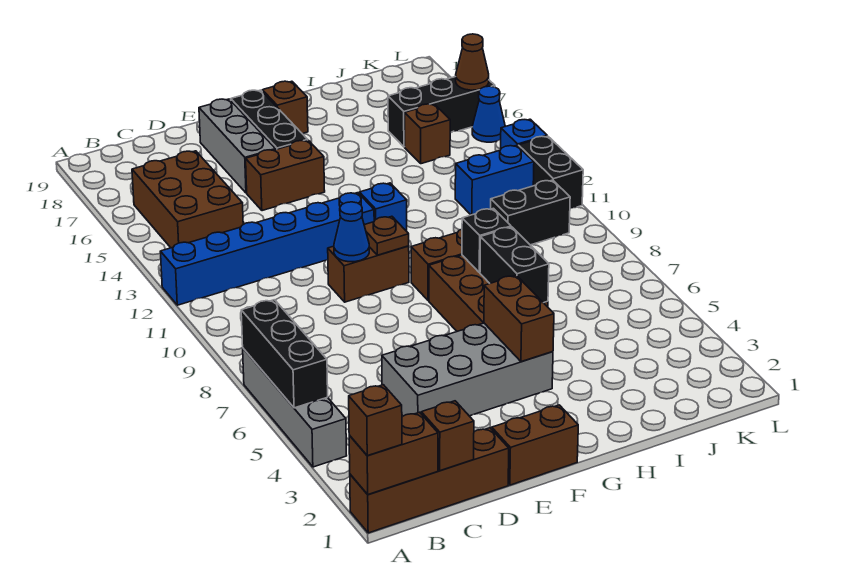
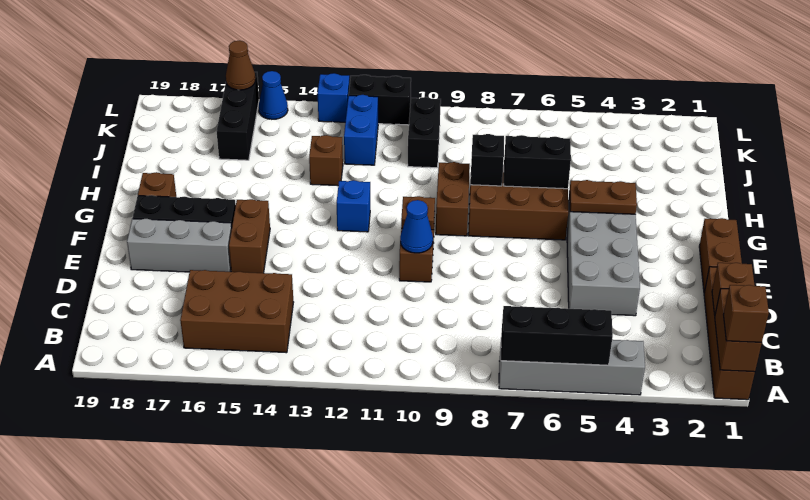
blue 1x6 brick [160,193,374,305] -> none
brown 1x2 brick [484,275,554,362] -> brown 1x2 plate [570,180,637,214]
brown 1x1 brick [405,104,450,164] -> brown 1x1 brick moved to [309,135,343,186]

